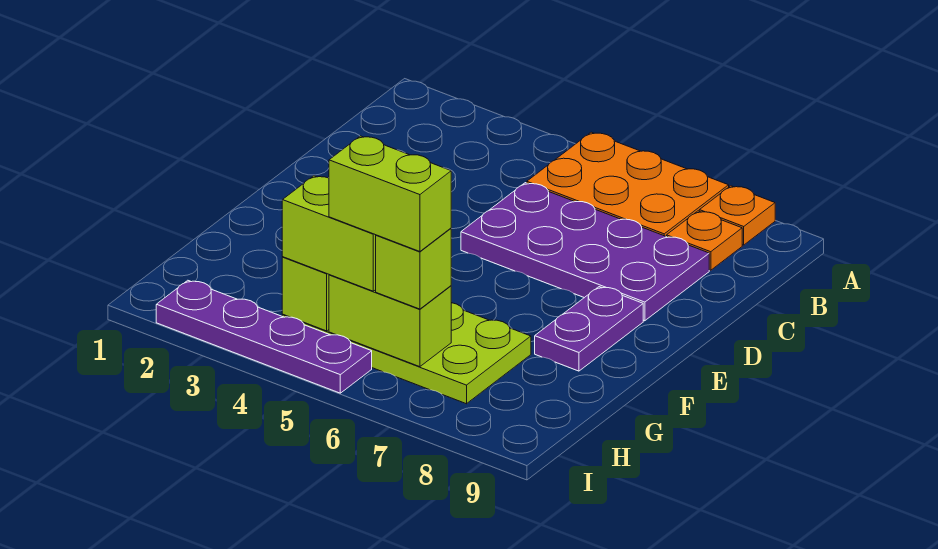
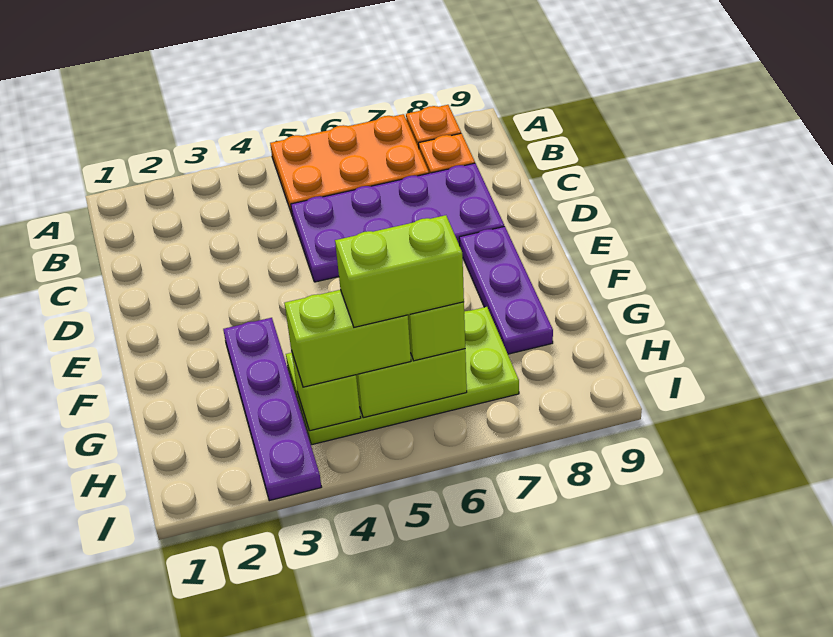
purple 1x2 plate [535,287,643,371] -> purple 1x3 plate [459,226,553,354]
purple 1x4 plate [156,280,372,393] -> purple 1x4 plate turned to [223,318,321,501]

